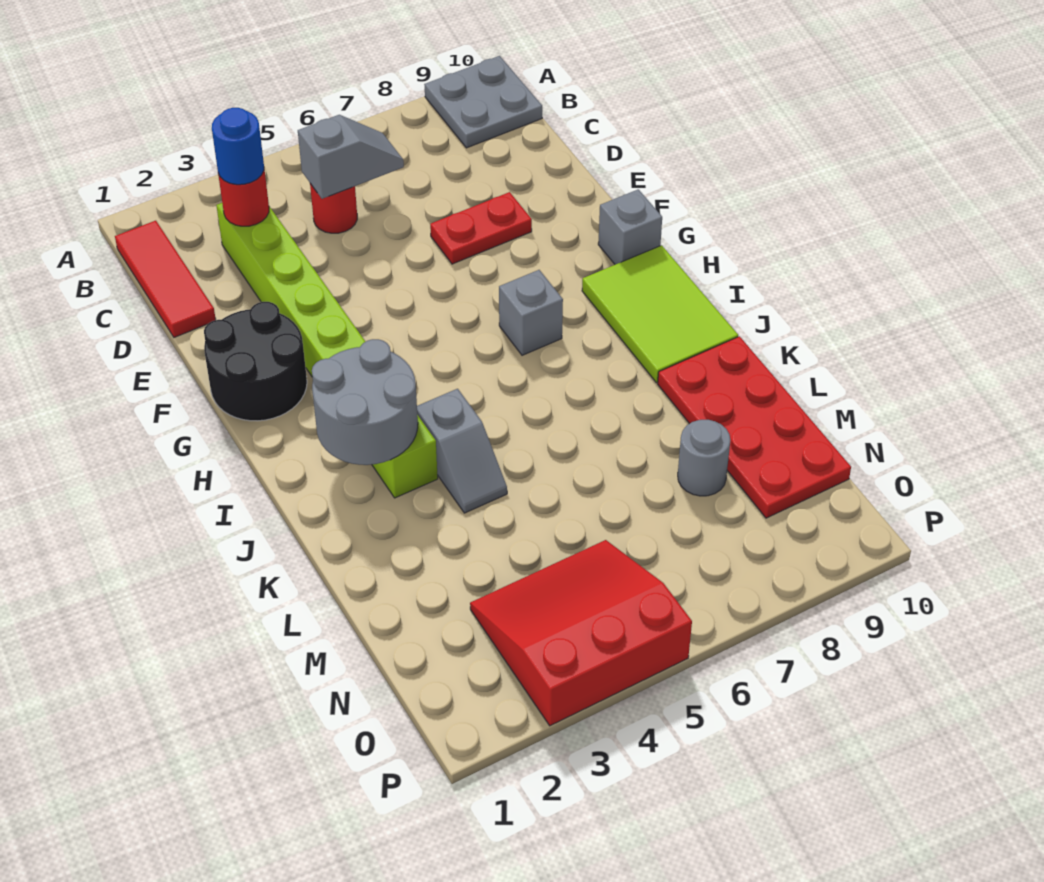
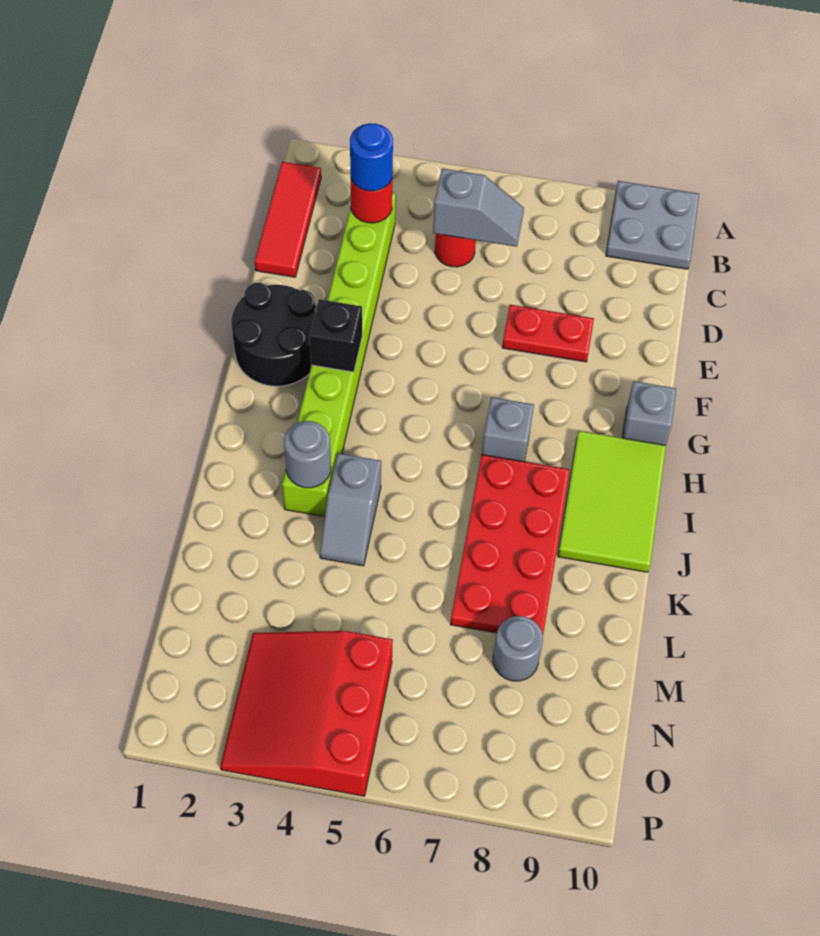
none -> black 1x1 brick [310,299,362,372]
grey 2x2 round brick [312,339,418,465] -> grey 1x1 round brick [284,421,331,488]
red 2x4 plate [658,336,851,518] -> red 2x4 plate moved to [450,455,570,634]
red 3x3 slope [470,540,692,726] -> red 3x3 slope turned to [220,631,393,796]

